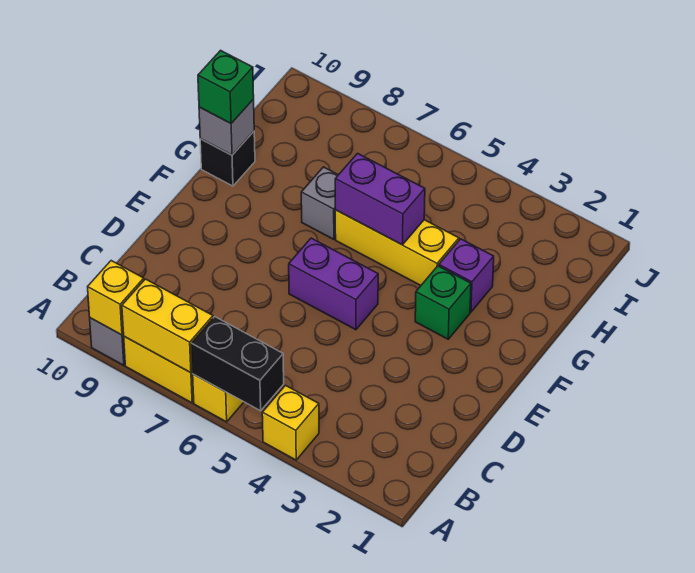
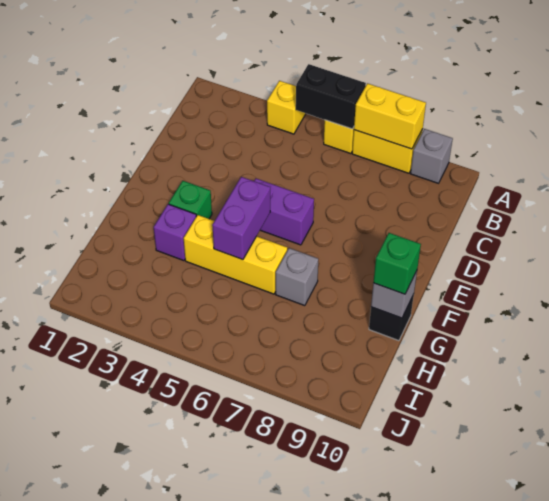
yellow 1x1 brick [88,261,144,335] -> none
purple 1x2 brick [335,153,425,245] -> purple 1x2 brick turned to [212,177,270,260]

